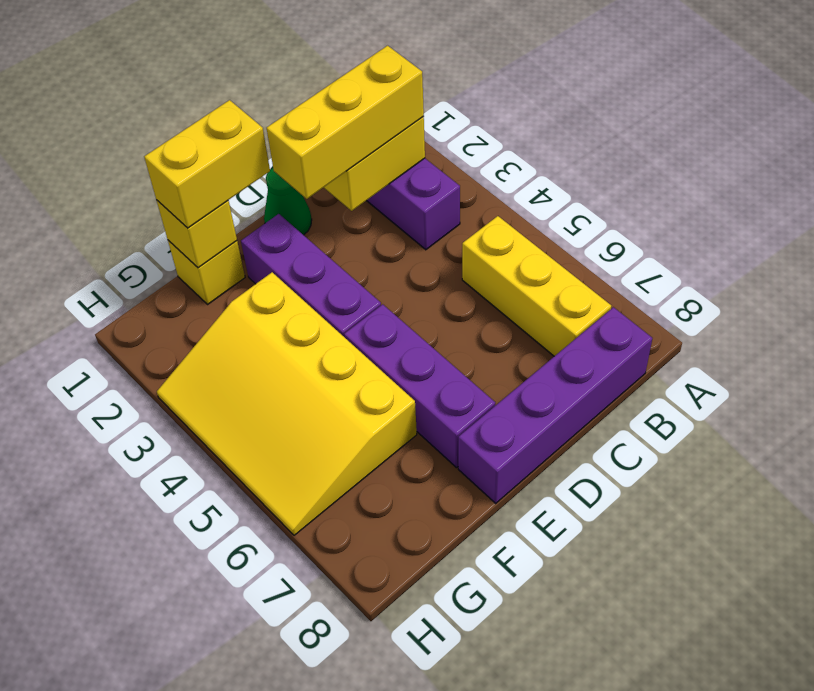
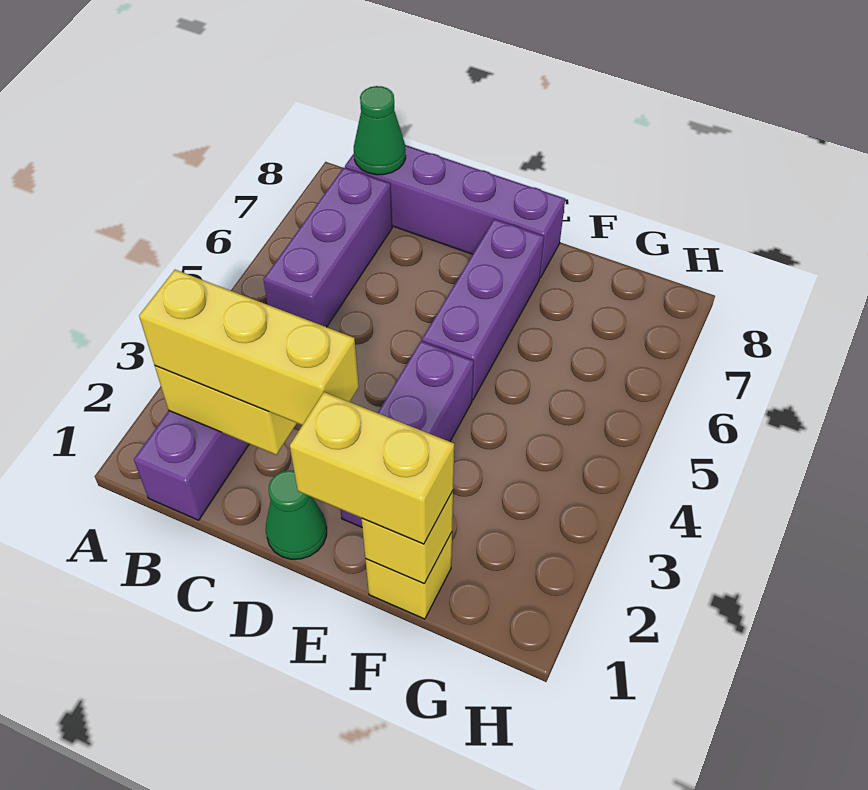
yellow 1x3 brick [462,216,611,356] -> purple 1x3 brick [263,167,392,327]
none -> green 1x1 cone [354,86,406,175]
yellow 3x4 slope [157,272,417,535] -> none

